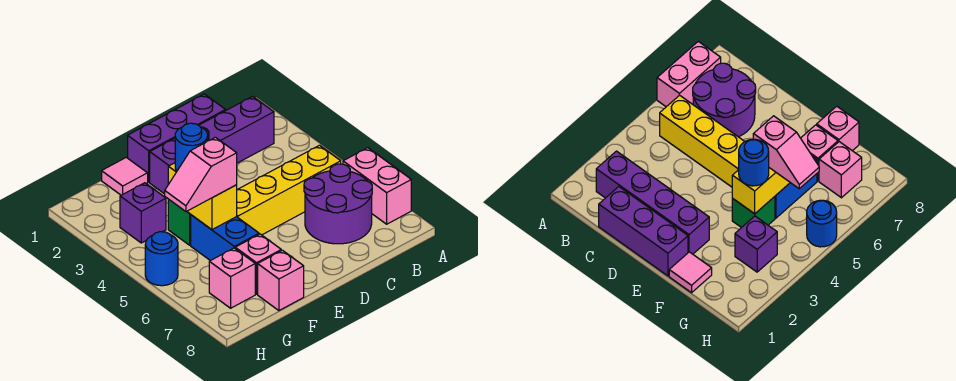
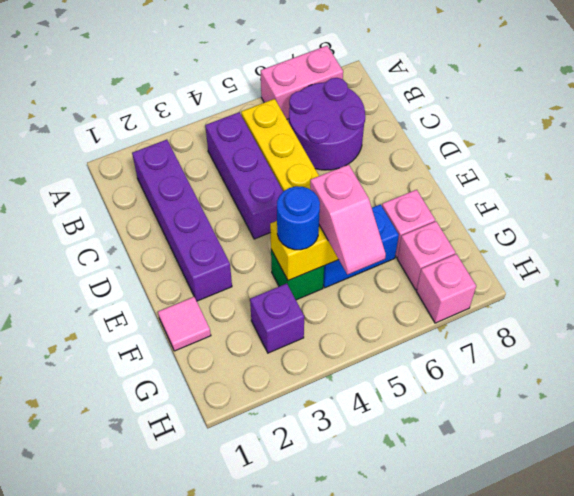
purple 1x3 brick [128,94,226,182] -> purple 1x3 brick moved to [205,112,283,239]
pink 1x1 brick [258,250,304,311] -> pink 1x1 brick moved to [417,254,476,323]
blue 1x1 round brick [145,232,178,286] -> none

